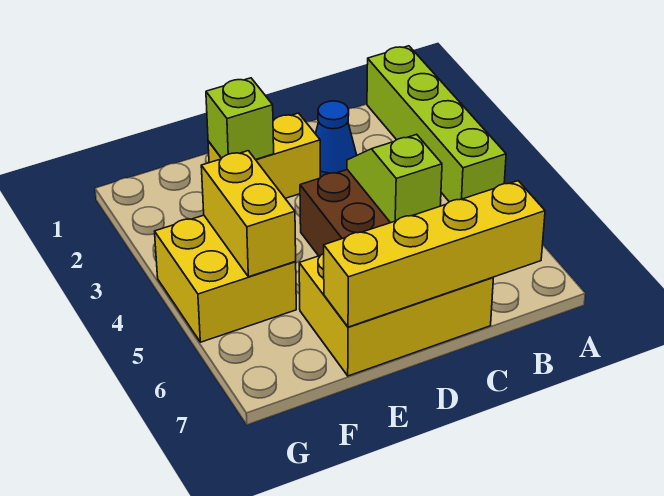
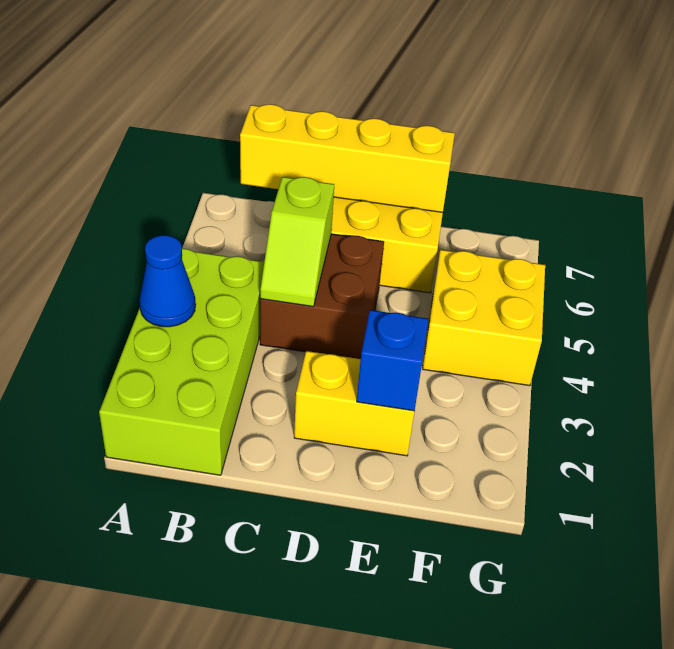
lime 1x4 brick [367,46,506,202] -> lime 2x4 brick [99,248,264,475]
blue 1x1 cone [316,101,357,177] -> blue 1x1 cone moved to [139,235,196,327]
lime 1x1 brick [206,78,274,160] -> blue 1x1 brick [357,310,428,411]
yellow 1x2 brick [201,151,296,277] -> none

